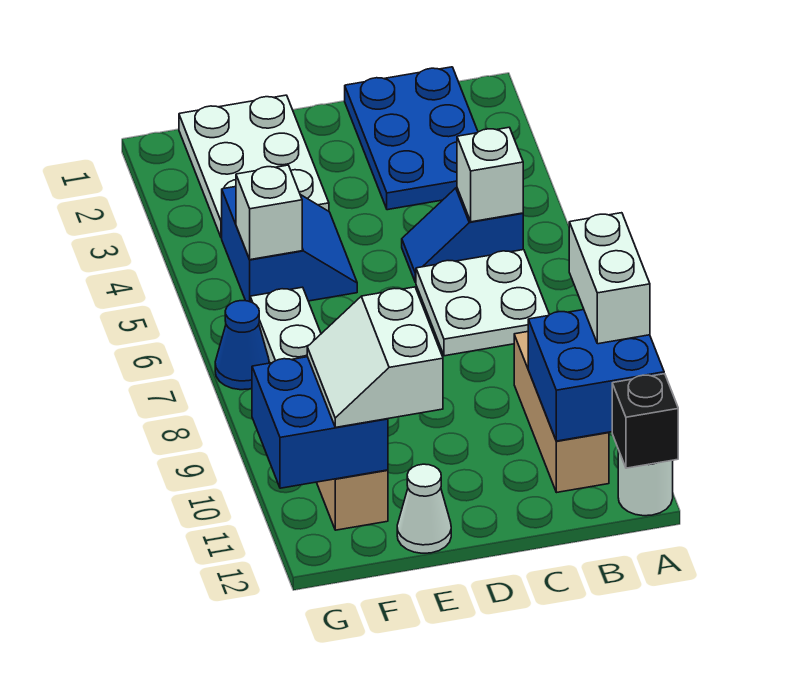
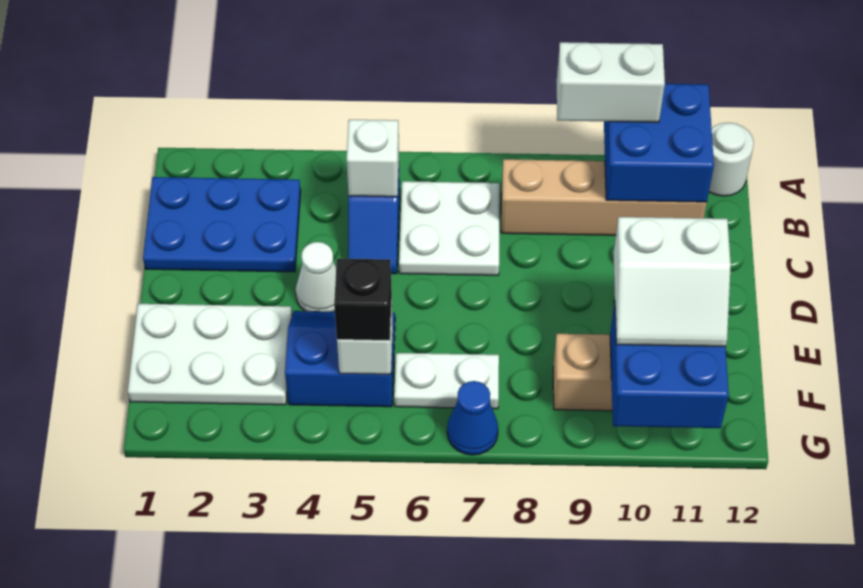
black 1x1 brick [612,374,678,468] -> black 1x1 brick moved to [334,259,392,340]
tan 1x3 brick [514,332,609,493] -> tan 1x4 brick [501,159,707,235]
white 1x1 cone [397,464,451,553] -> white 1x1 cone moved to [296,242,336,312]

